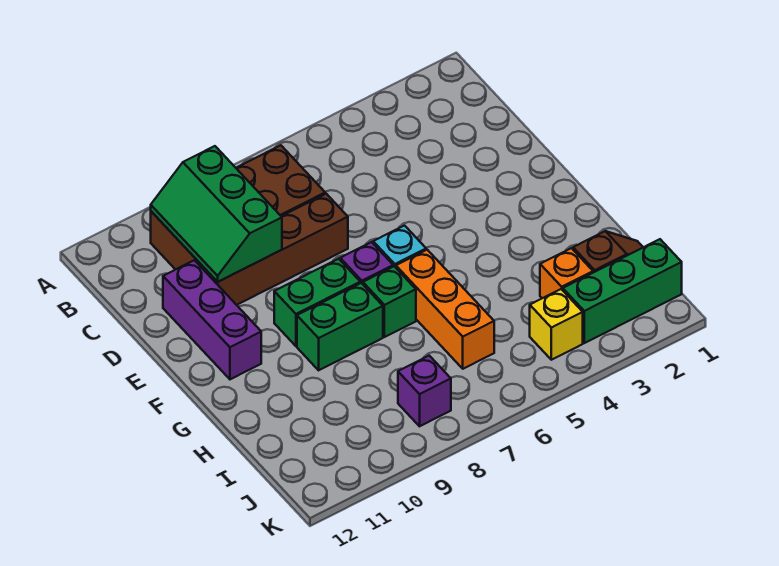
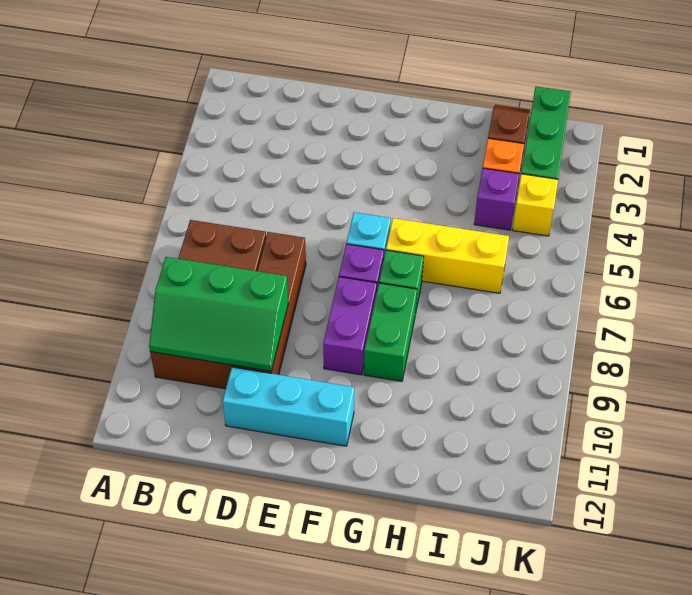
purple 1x3 brick [163,260,261,379] -> cyan 1x3 brick [222,367,354,446]
green 1x2 brick [274,259,360,346] -> purple 1x2 brick [323,277,377,375]
orange 1x3 brick [396,250,494,369] -> yellow 1x3 brick [386,218,509,293]
purple 1x1 brick [398,356,451,426] -> purple 1x1 brick moved to [474,168,519,230]

